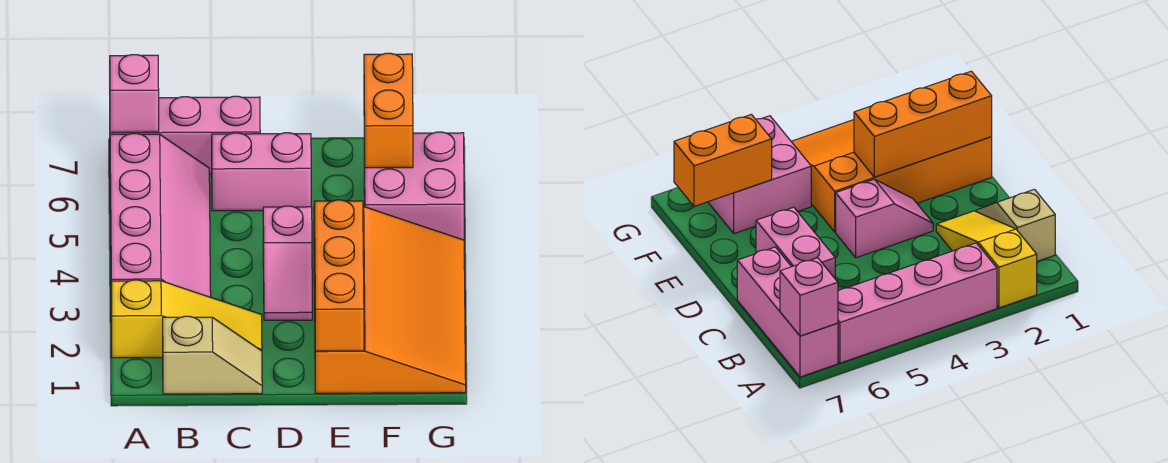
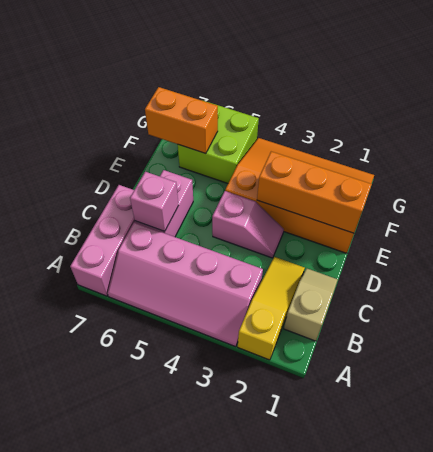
pink 2x4 slope [110,134,211,297] -> pink 2x4 slope turned to [108,222,263,347]
pink 1x1 brick [110,55,159,132] -> pink 1x1 brick moved to [130,172,179,231]
pink 2x2 brick [364,132,464,240] -> lime 2x2 brick [178,101,259,183]

